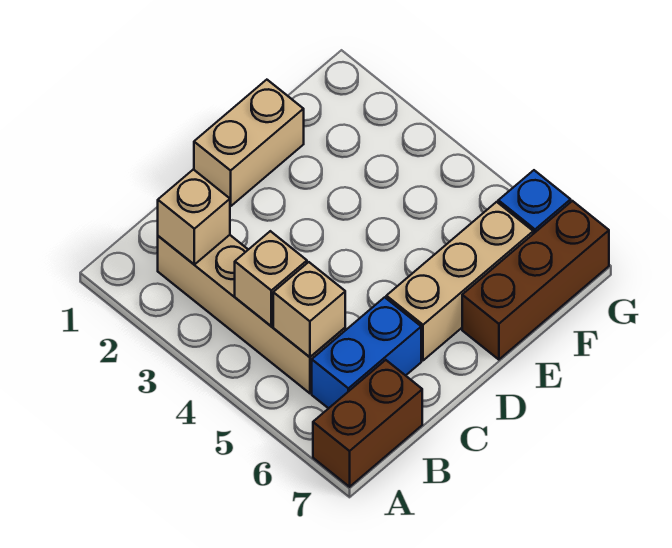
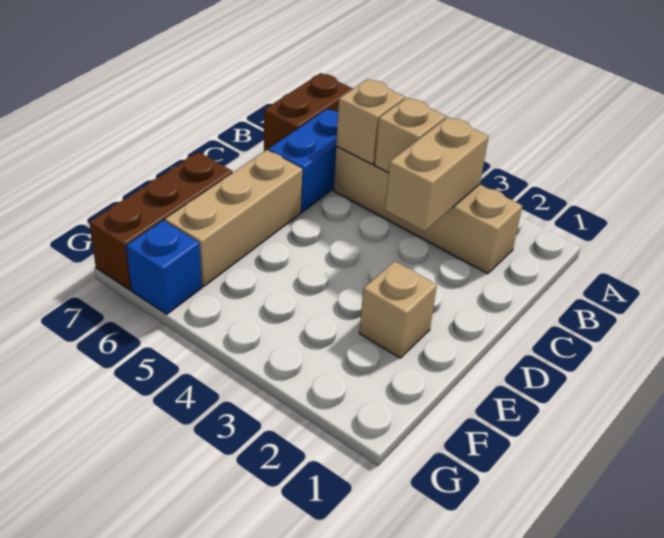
tan 1x1 brick [158,169,230,265] -> tan 1x1 brick moved to [359,261,437,358]
tan 1x2 brick [194,80,304,206] -> tan 1x2 brick moved to [385,117,489,231]

